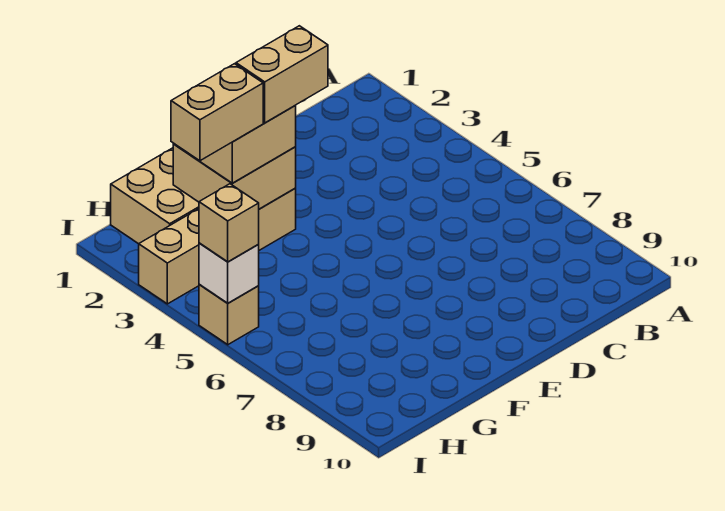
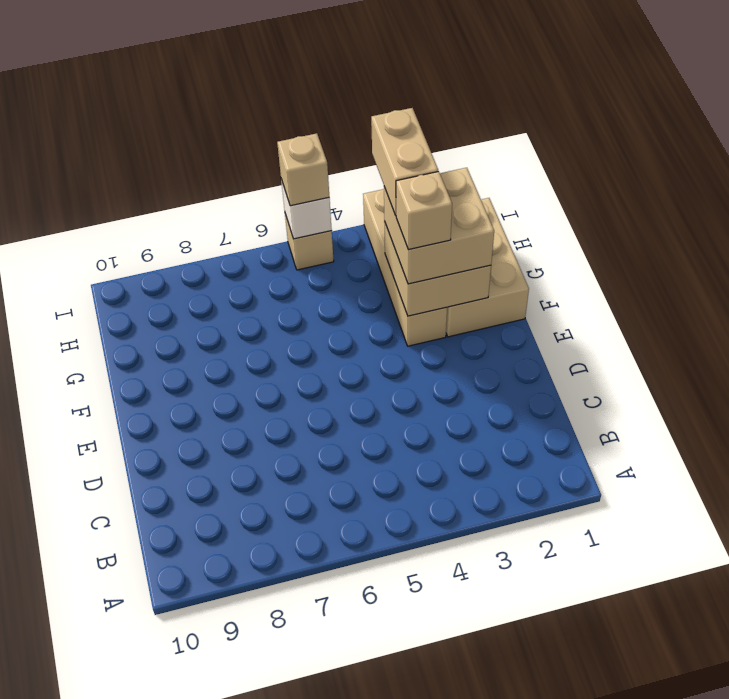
tan 1x2 brick [236,26,328,123] -> tan 1x1 brick [396,171,452,250]

